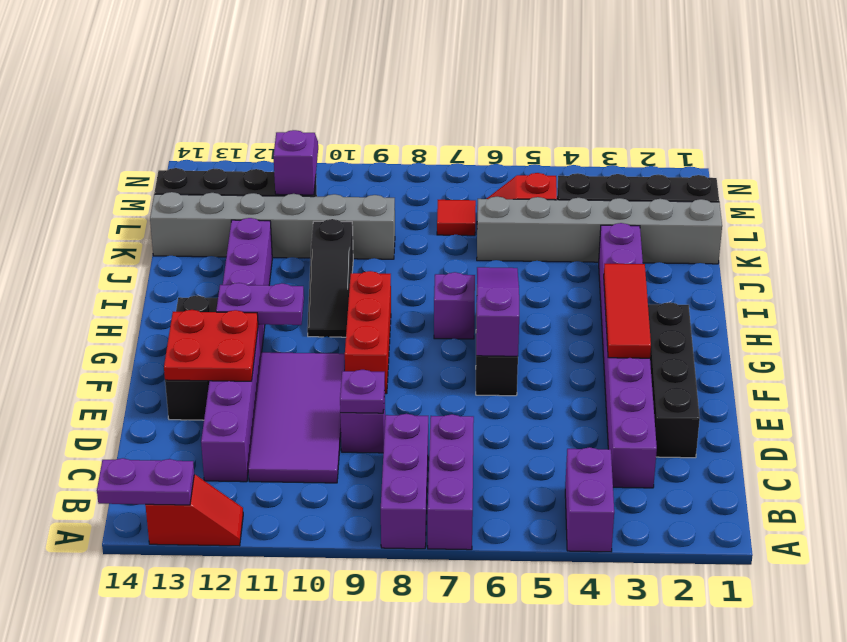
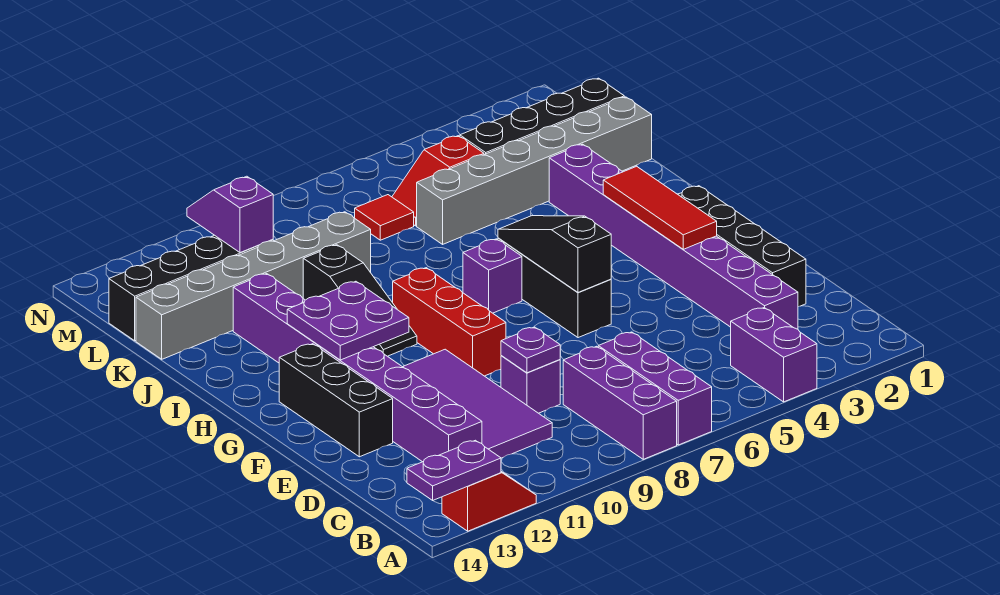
red 2x2 plate [164,310,258,381] -> none
purple 1x3 slope [476,267,519,356] -> black 1x3 slope [498,216,611,292]
purple 1x2 plate [216,283,304,325] -> purple 2x2 plate [287,281,409,360]

